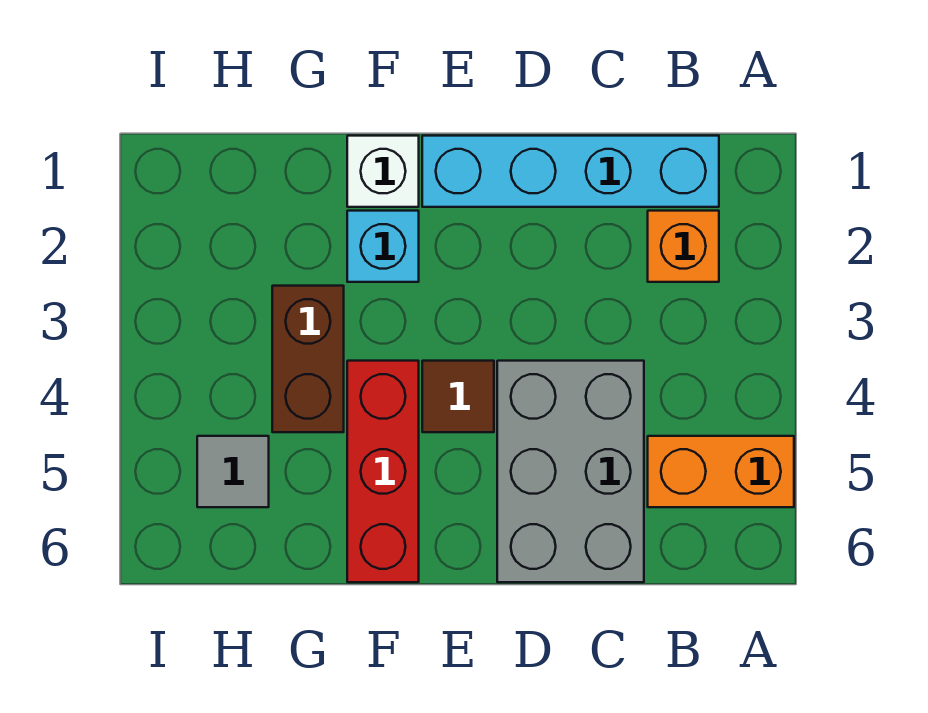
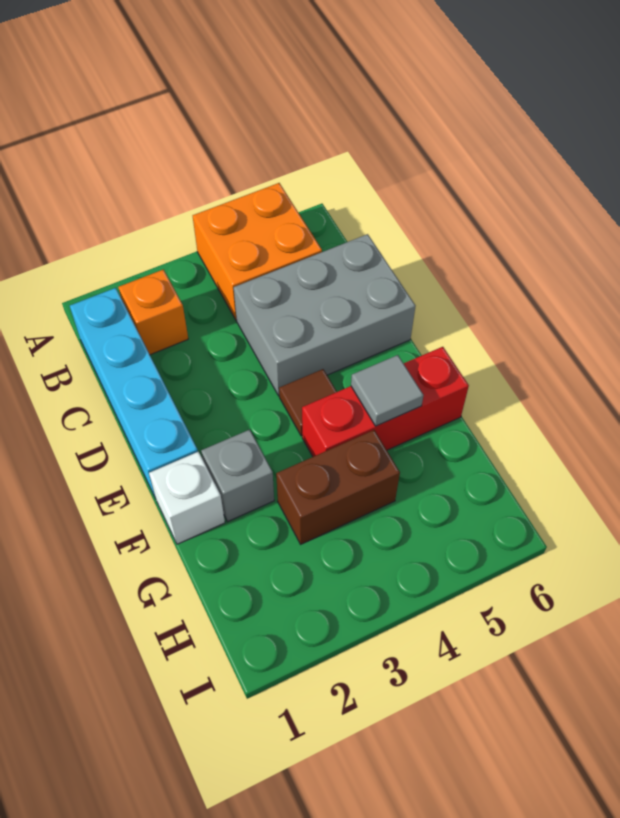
orange 1x2 brick [648,436,794,507] -> orange 2x2 brick [193,183,322,320]
cyan 1x1 brick [347,211,419,282] -> grey 1x1 brick [201,430,274,522]
grey 1x1 tile [197,436,269,507] -> grey 1x1 tile moved to [351,355,424,426]

